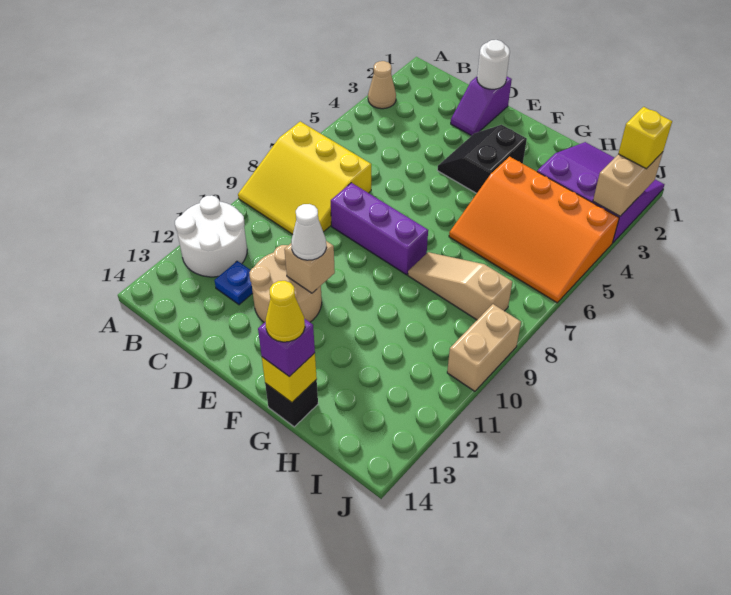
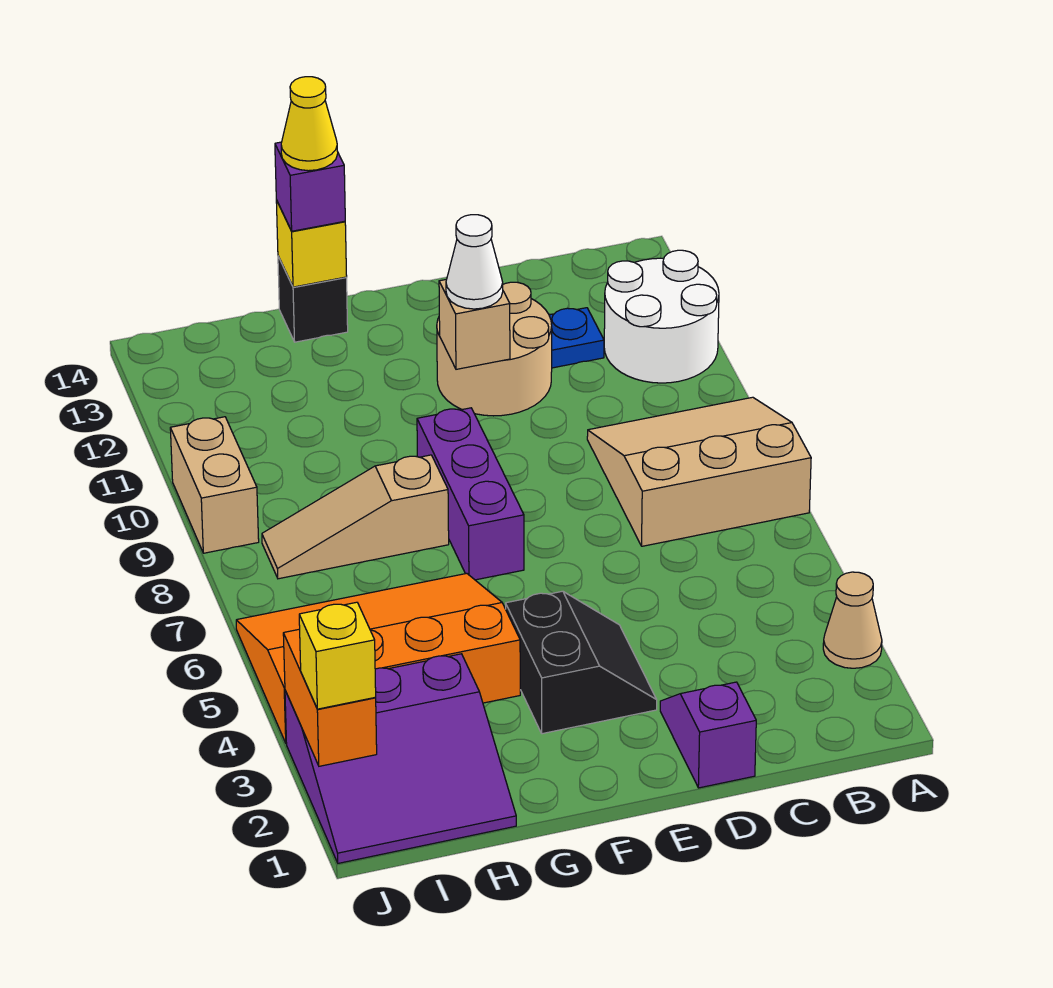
yellow 3x3 slope [238,121,371,234] -> tan 3x3 slope [587,397,811,546]
white 1x1 round brick [477,40,510,89] -> none
purple 1x3 brick [331,183,428,275] -> purple 1x3 brick turned to [417,408,524,580]
tan 1x3 slope [408,252,512,320] -> tan 1x3 slope turned to [262,455,449,579]
tan 1x2 brick [593,152,663,216] -> orange 1x2 brick [283,629,377,766]

